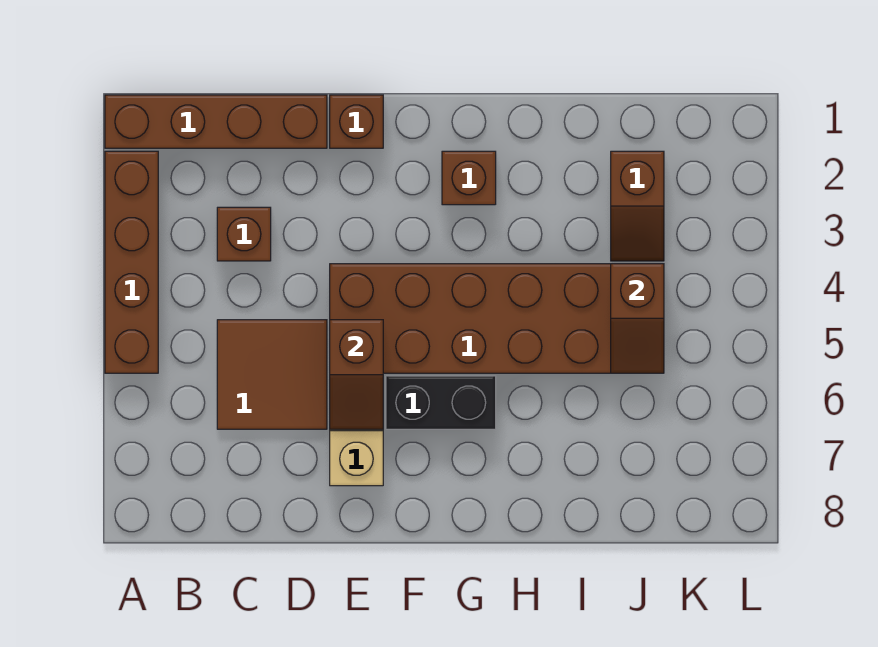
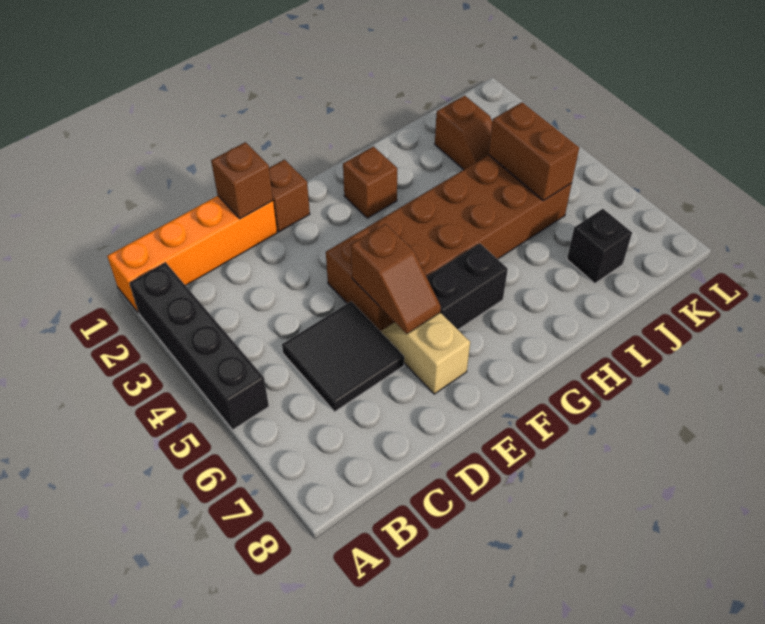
brown 1x4 brick [105,95,327,148] -> orange 1x4 brick [107,196,277,313]
brown 1x4 brick [105,151,158,373] -> black 1x4 brick [130,263,269,430]
brown 1x1 brick [217,207,271,261] -> brown 1x1 brick moved to [211,142,273,219]
brown 2x2 tile [217,320,327,429] -> black 2x2 tile [282,301,404,412]
brown 1x2 slope [611,264,664,373] -> brown 1x2 brick [489,102,579,201]
none -> black 1x1 brick [567,209,632,283]

